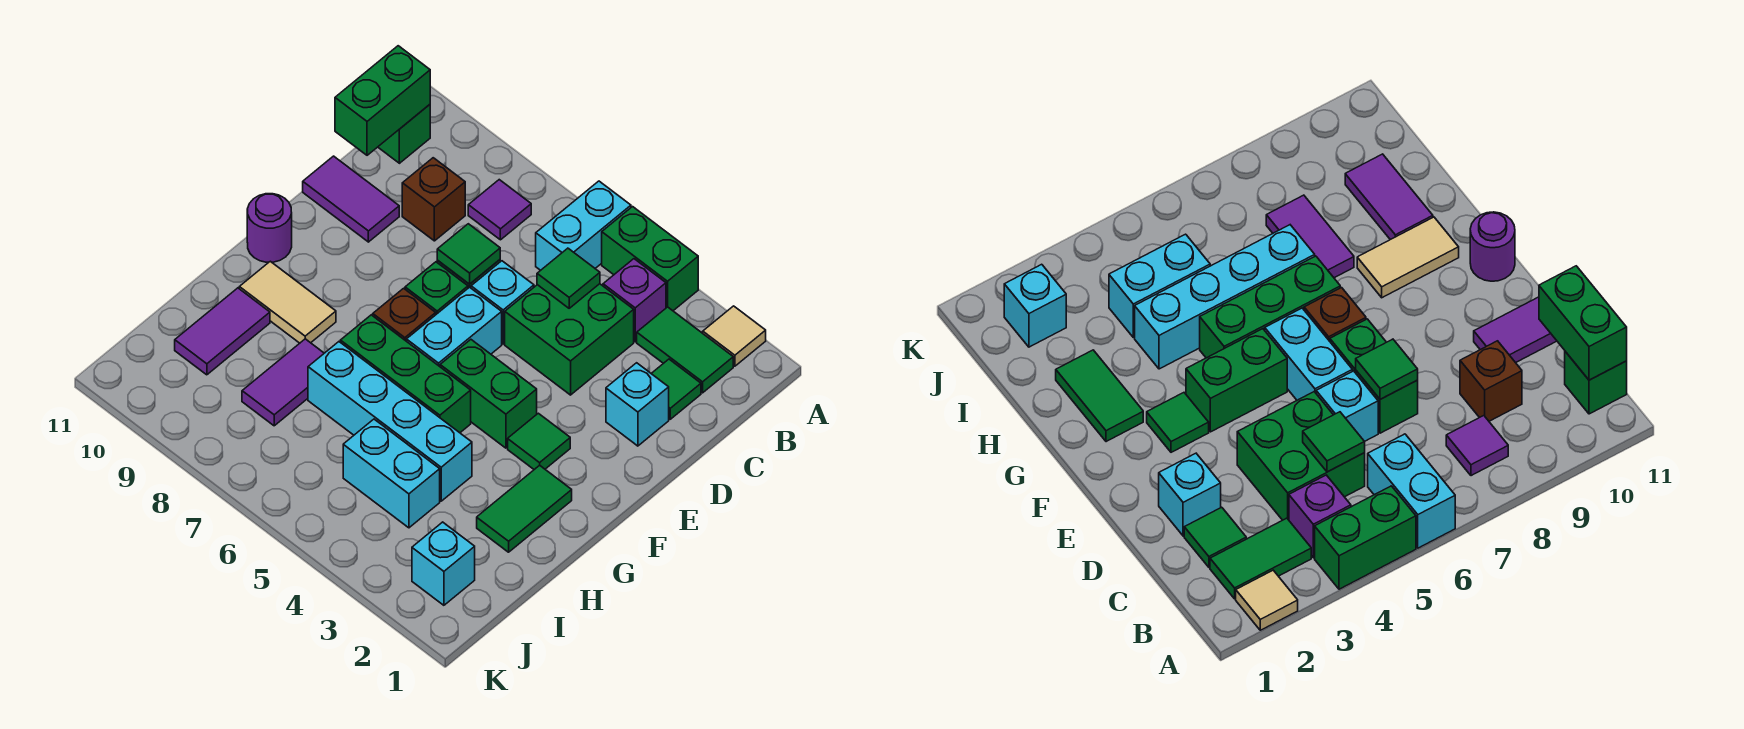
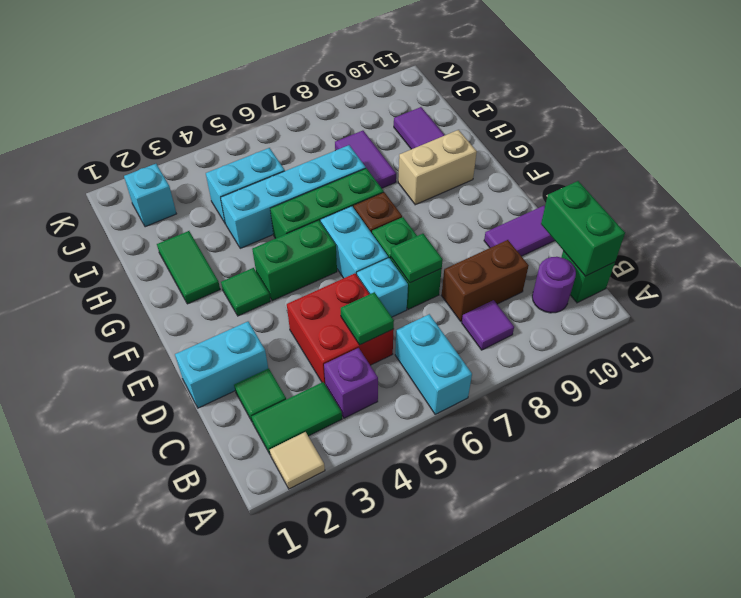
green 1x2 brick [602,207,698,311] -> none
green 2x2 brick [505,284,634,395] -> red 2x2 brick [287,273,394,383]
brown 1x1 brick [402,158,465,241] -> brown 1x2 brick [442,240,529,321]
cyan 1x1 brick [606,363,669,446] -> cyan 1x2 brick [175,322,268,408]
purple 1x1 round brick [247,194,292,262] -> purple 1x1 round brick moved to [532,257,576,313]
tan 1x2 tile [239,261,336,343] -> tan 1x2 brick [398,130,477,205]

